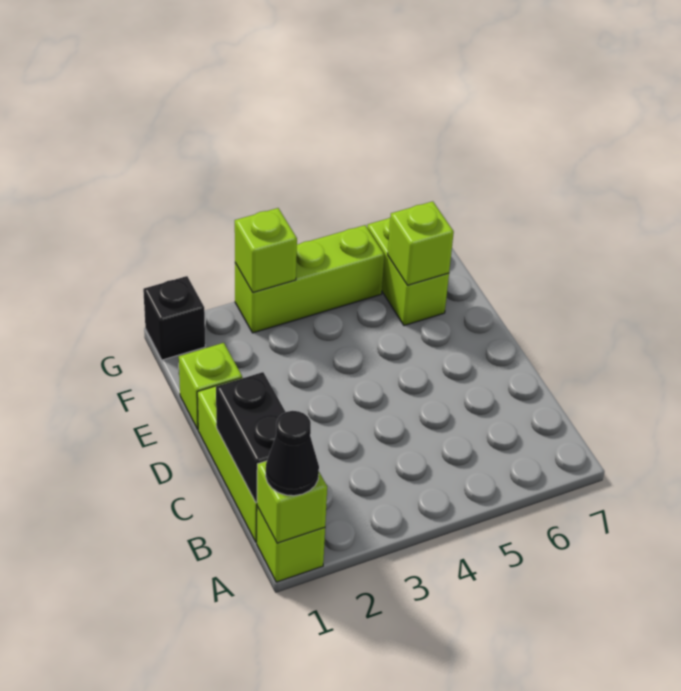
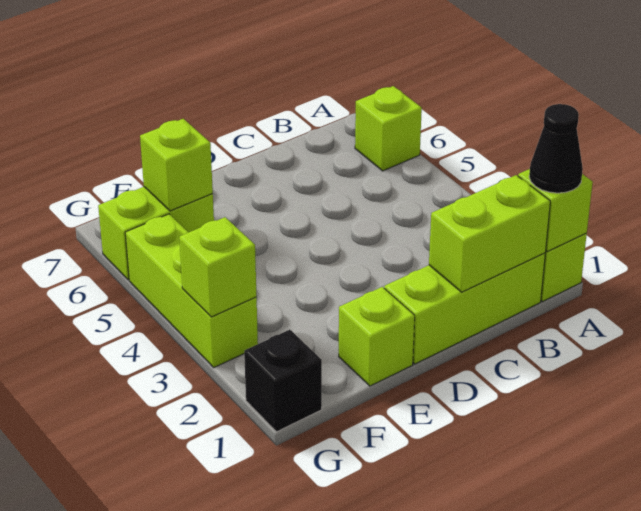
none -> lime 1x1 brick [355,86,422,171]
black 1x2 brick [216,372,285,503] -> lime 1x2 brick [429,175,550,292]

